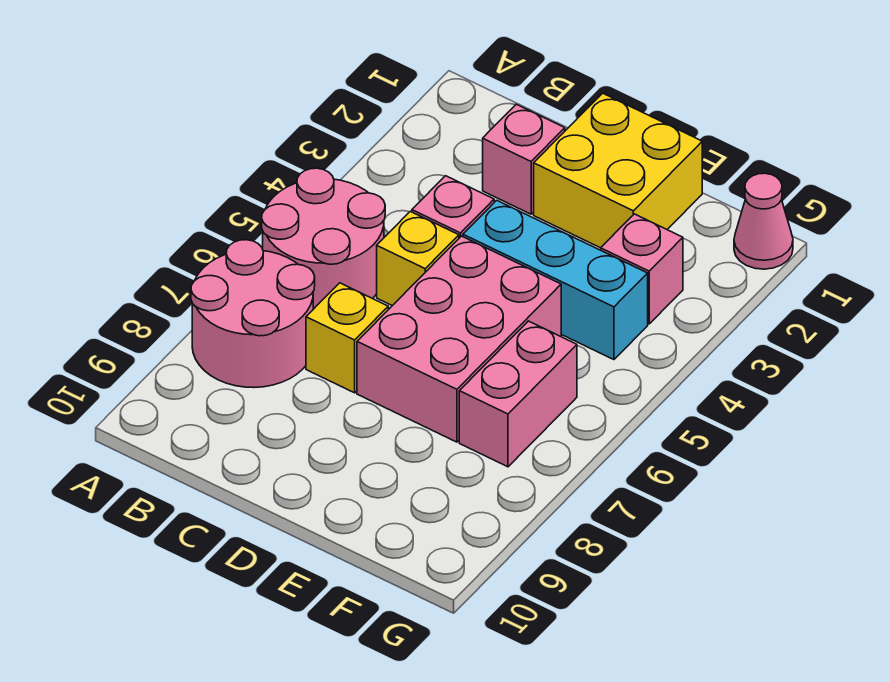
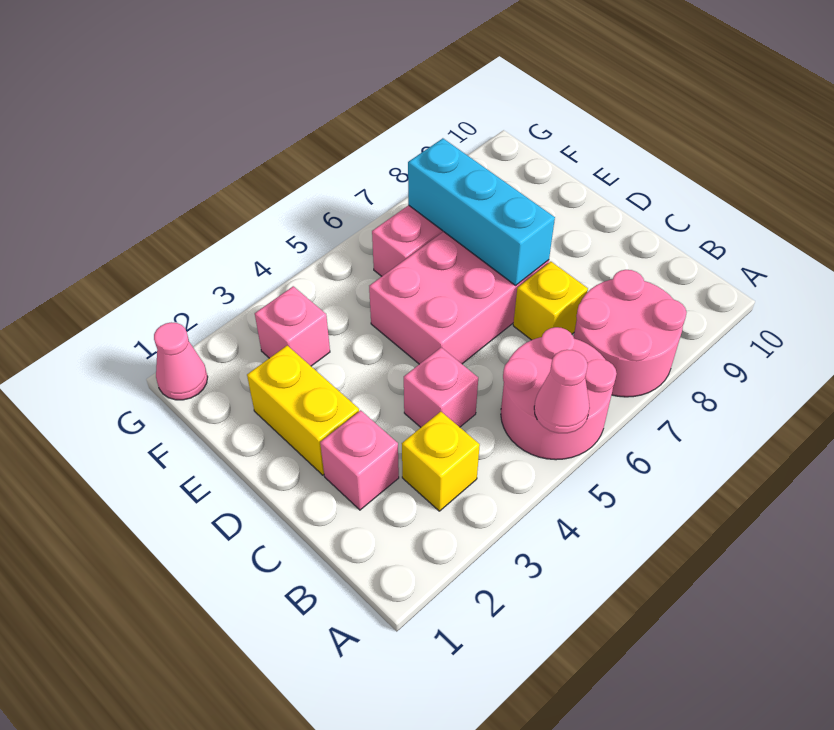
none -> pink 1x1 cone [534,350,590,433]
yellow 1x1 brick [377,211,459,306] -> yellow 1x1 brick moved to [402,412,480,511]
yellow 2x2 brick [534,93,702,248] -> yellow 1x2 brick [247,346,359,475]
cyan 1x3 brick [463,200,648,360] -> cyan 1x3 brick moved to [408,138,555,285]

